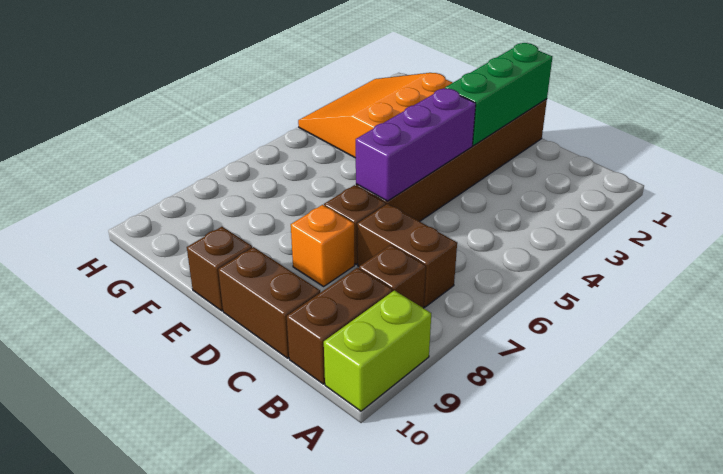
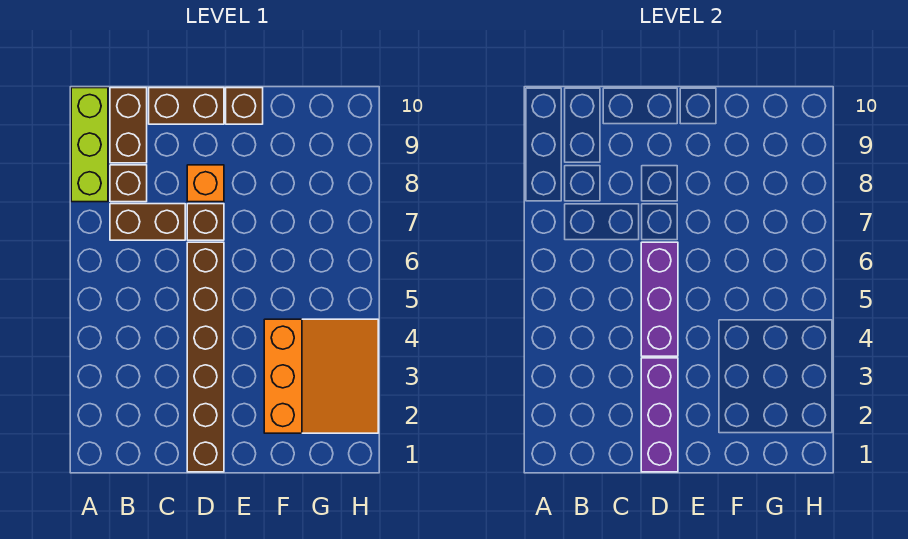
lime 1x2 brick [324,290,431,411] -> lime 1x3 brick [71,88,108,202]
green 1x3 brick [445,43,552,146] -> purple 1x3 brick [641,358,678,472]

